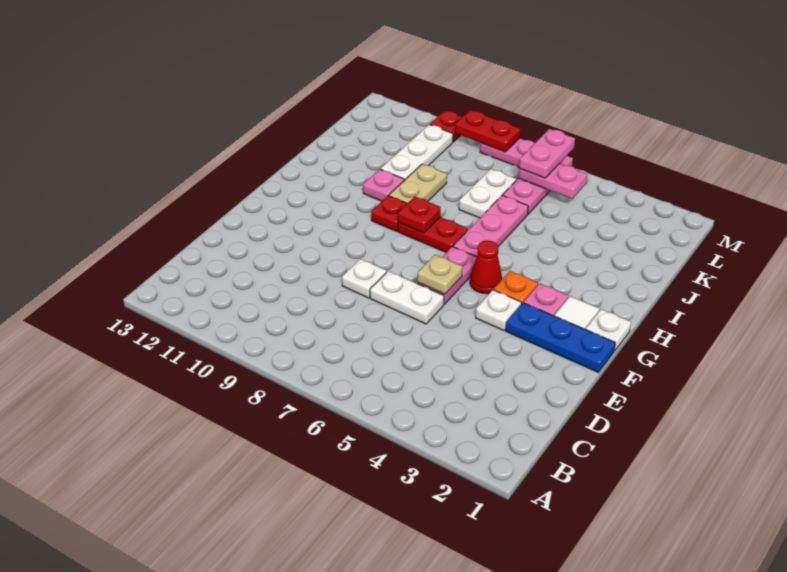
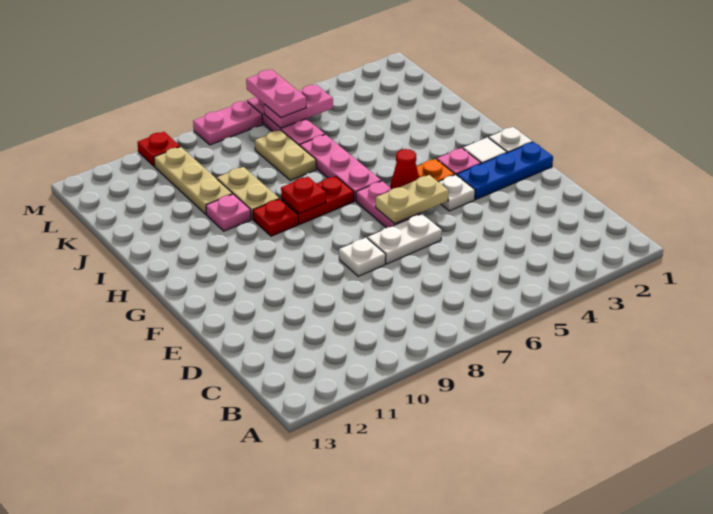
tan 1x1 plate [417,255,463,294] -> tan 1x2 plate [376,175,449,224]
white 1x2 plate [459,169,516,218] -> tan 1x2 plate [255,130,316,180]
white 1x3 plate [380,125,453,180] -> tan 1x3 plate [154,147,232,214]
red 1x2 plate [455,110,520,152] -> none

